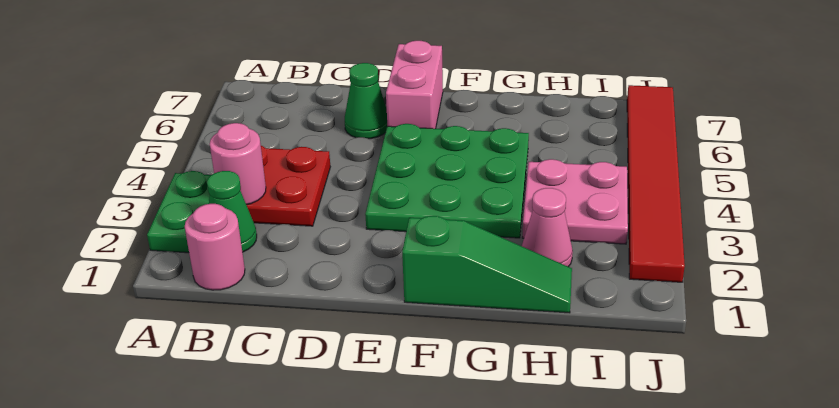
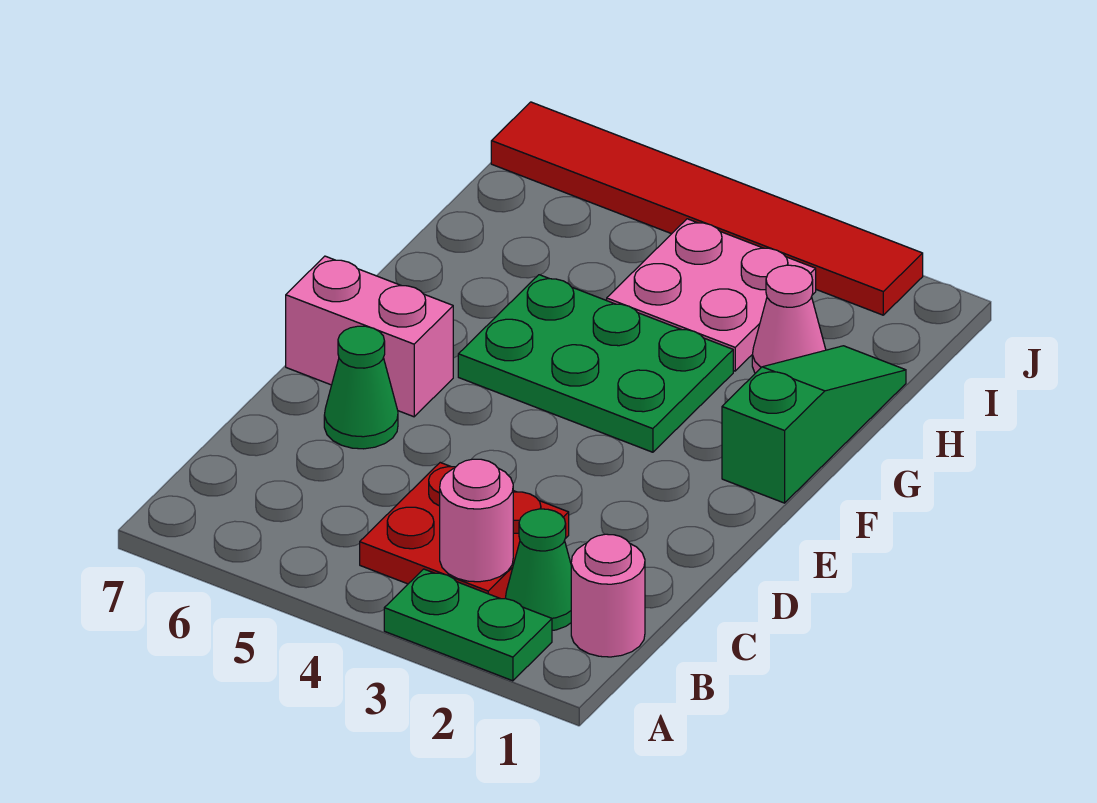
green 3x3 plate [365,124,529,238] -> green 2x3 plate [458,275,733,452]

